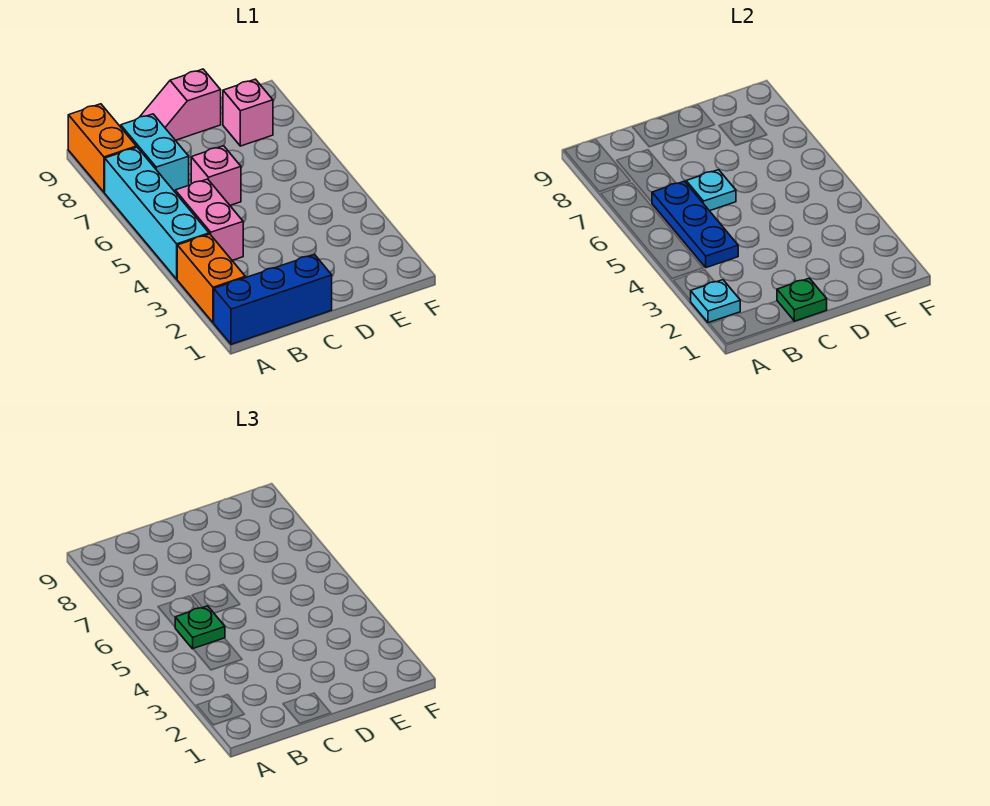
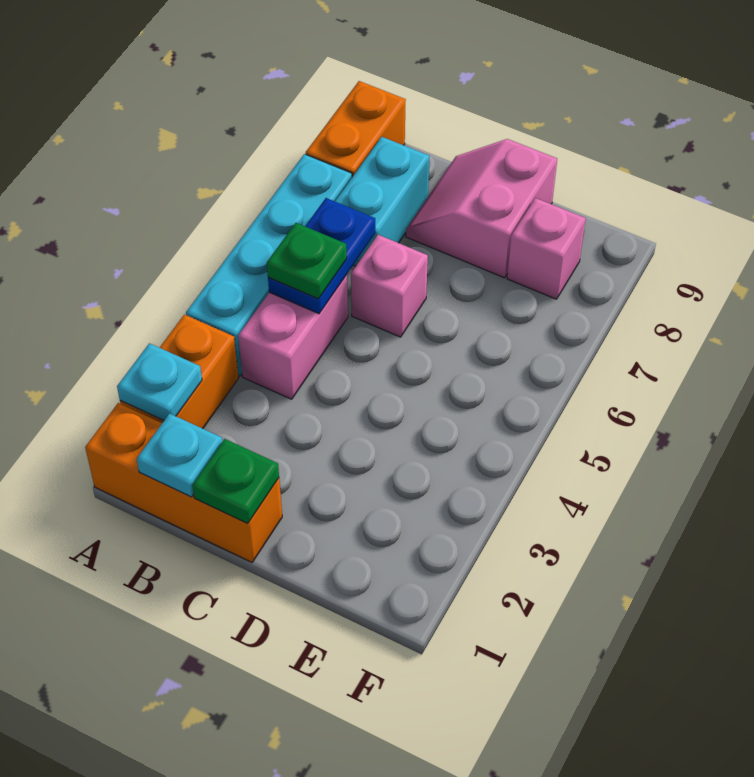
blue 1x3 brick [214,254,332,344] -> orange 1x3 brick [85,403,282,562]
blue 1x3 plate [652,181,738,268] -> blue 1x2 plate [268,198,375,314]
cyan 1x1 plate [686,170,736,211] -> cyan 1x1 plate moved to [137,413,222,497]
pink 1x2 slope [140,69,221,140] -> pink 2x2 slope [406,139,557,278]

